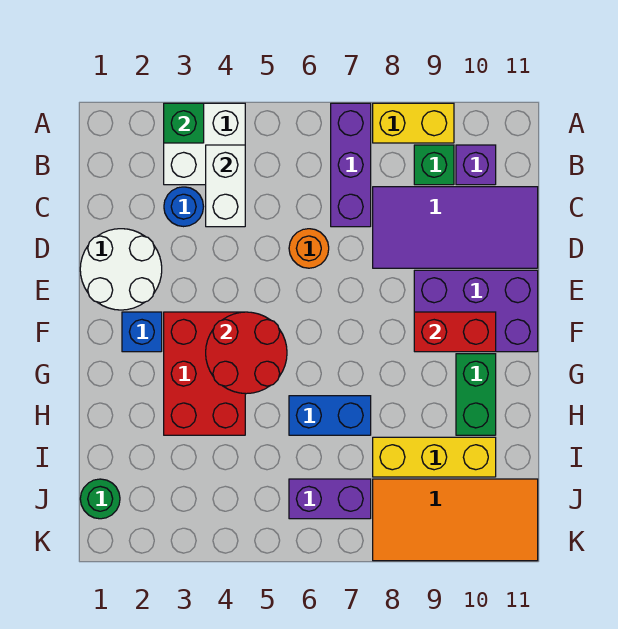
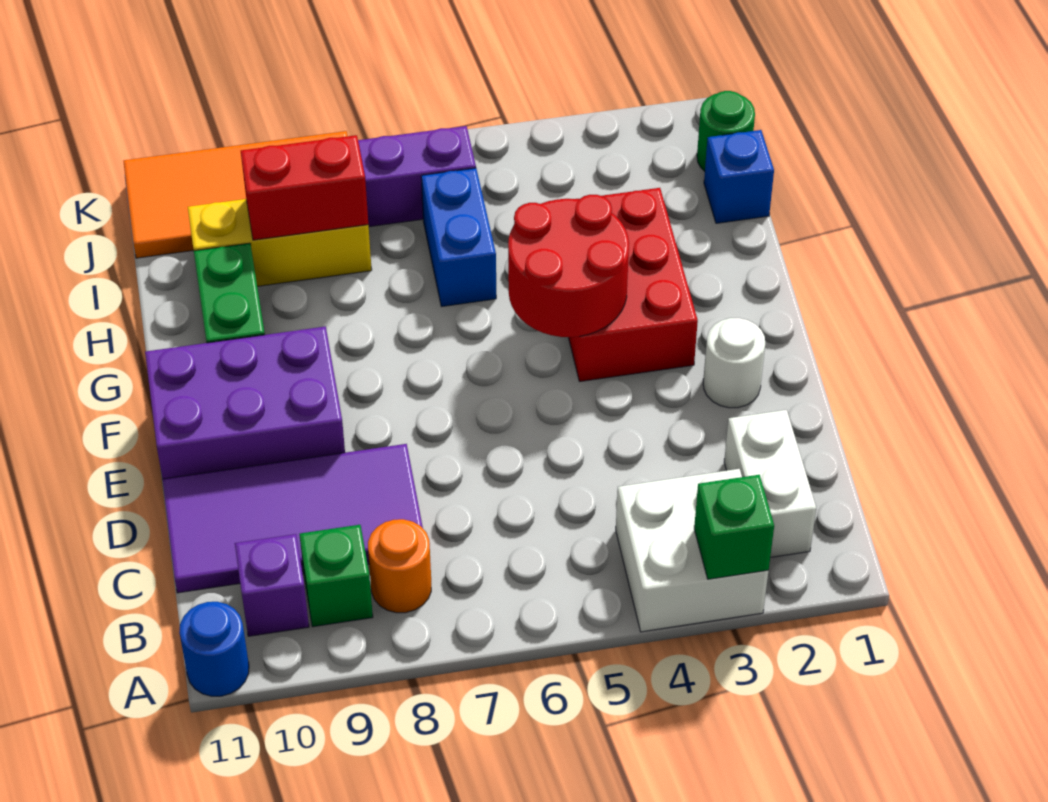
purple 1x3 brick [331,103,371,227] -> none
yellow 1x2 brick [373,103,454,143] -> none
white 1x2 brick [206,145,245,227] -> white 1x2 brick moved to [724,410,816,557]
blue 1x1 round brick [164,187,204,227] -> blue 1x1 round brick moved to [179,602,249,696]
white 2x2 round brick [80,229,162,310] -> white 1x1 round brick [703,318,765,408]
orange 1x1 round brick [289,229,329,268] -> orange 1x1 round brick moved to [368,519,431,613]
blue 1x1 brick [122,312,162,352] -> blue 1x1 brick moved to [704,130,774,223]
red 1x2 brick [414,312,496,352] -> red 1x2 brick moved to [241,135,368,240]
blue 1x2 brick [289,396,371,435] -> blue 1x2 brick turned to [421,168,496,307]

